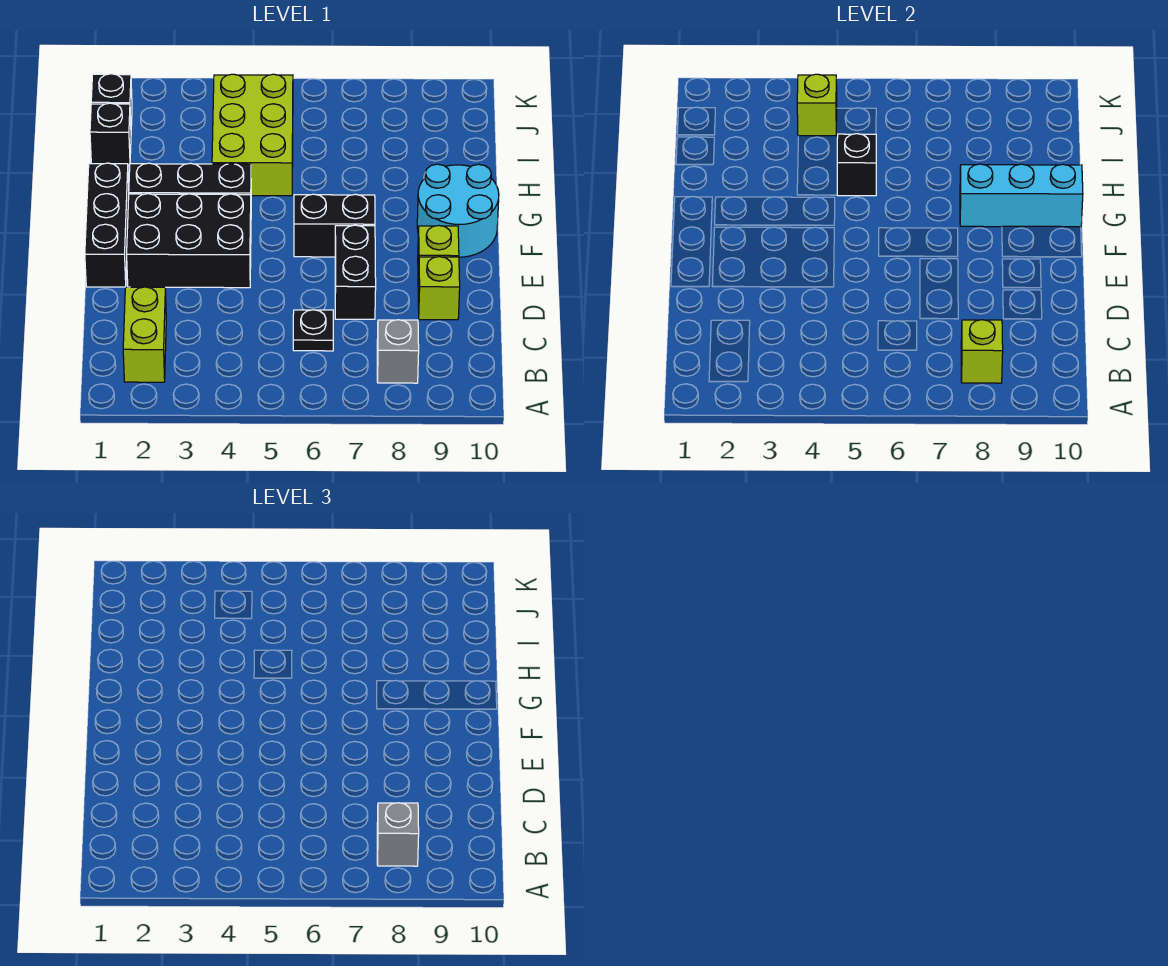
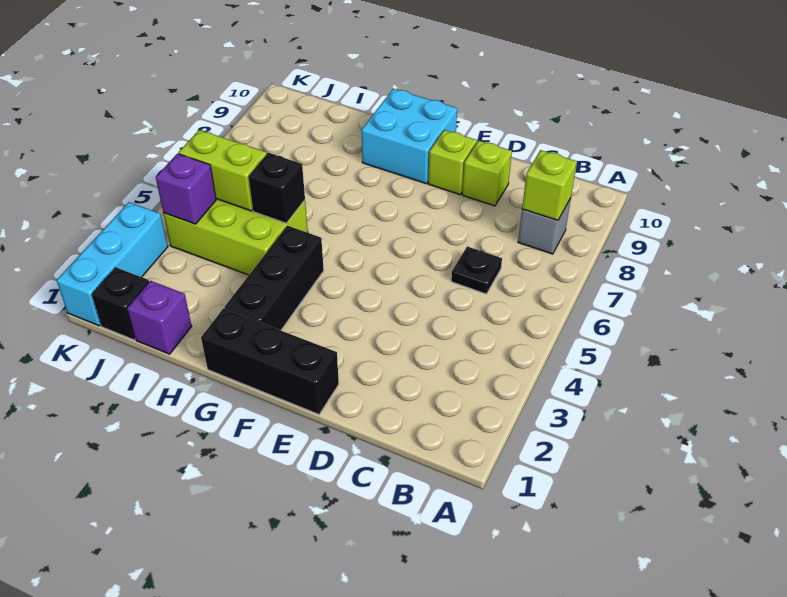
lime 1x2 brick [123,287,166,382] -> lime 1x2 brick moved to [178,130,267,211]
grey 1x1 brick [377,803,419,866] -> none
black 1x2 brick [335,225,376,319] -> none
black 2x3 brick [127,194,251,288] -> none
black 1x2 brick [294,194,375,257] -> none
cyan 2x2 round brick [417,164,499,257] -> cyan 2x2 brick [362,89,457,184]
cyan 1x3 brick [960,164,1083,227] -> cyan 1x3 brick moved to [57,202,168,326]
black 1x1 brick [90,103,131,165] -> purple 1x1 brick [127,281,192,354]
lime 1x1 brick [797,74,837,136] -> purple 1x1 brick [156,154,216,224]

